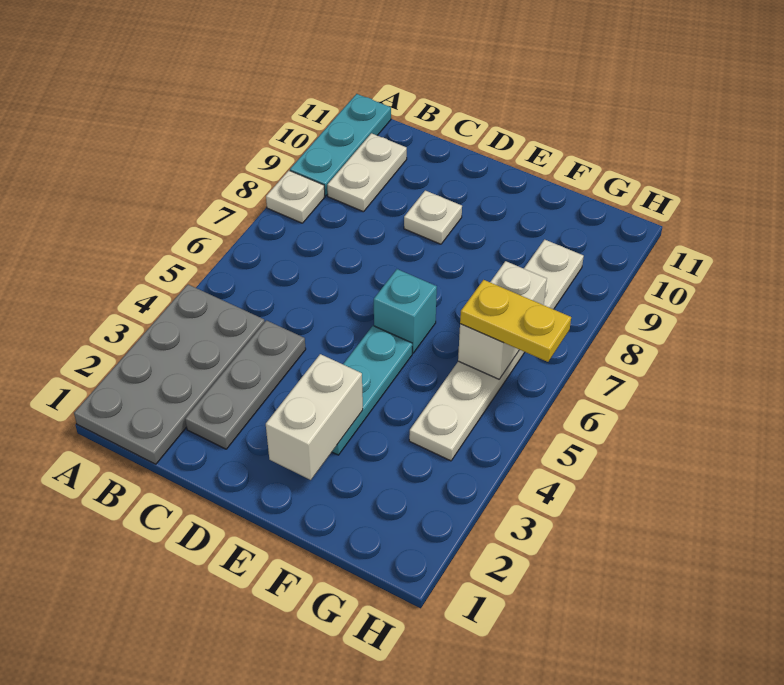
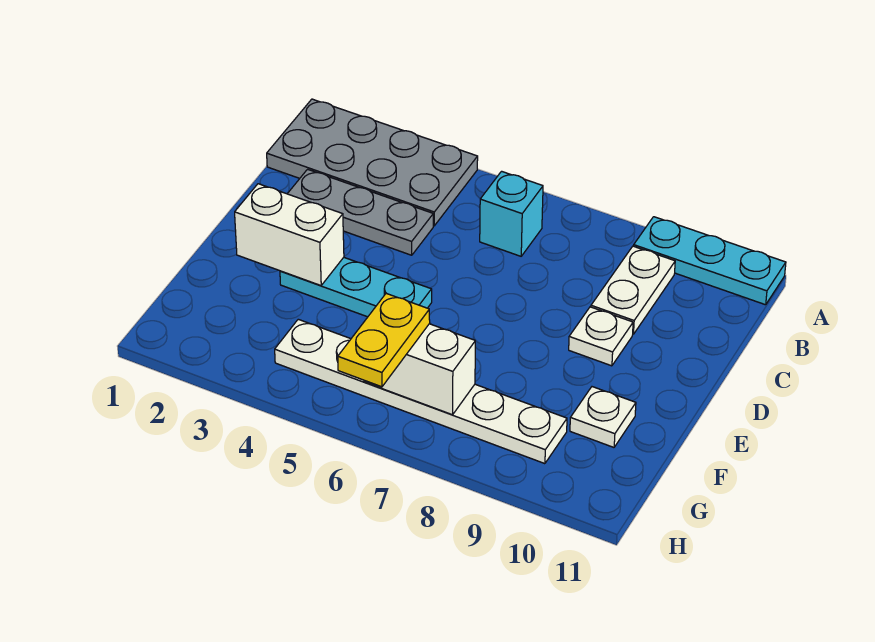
white 1x1 plate [266,171,325,223] -> white 1x1 plate moved to [570,387,636,447]
white 1x2 plate [327,133,407,212] -> white 1x2 plate turned to [591,246,675,334]
cyan 1x1 brick [374,269,437,353] -> cyan 1x1 brick moved to [480,171,543,256]

